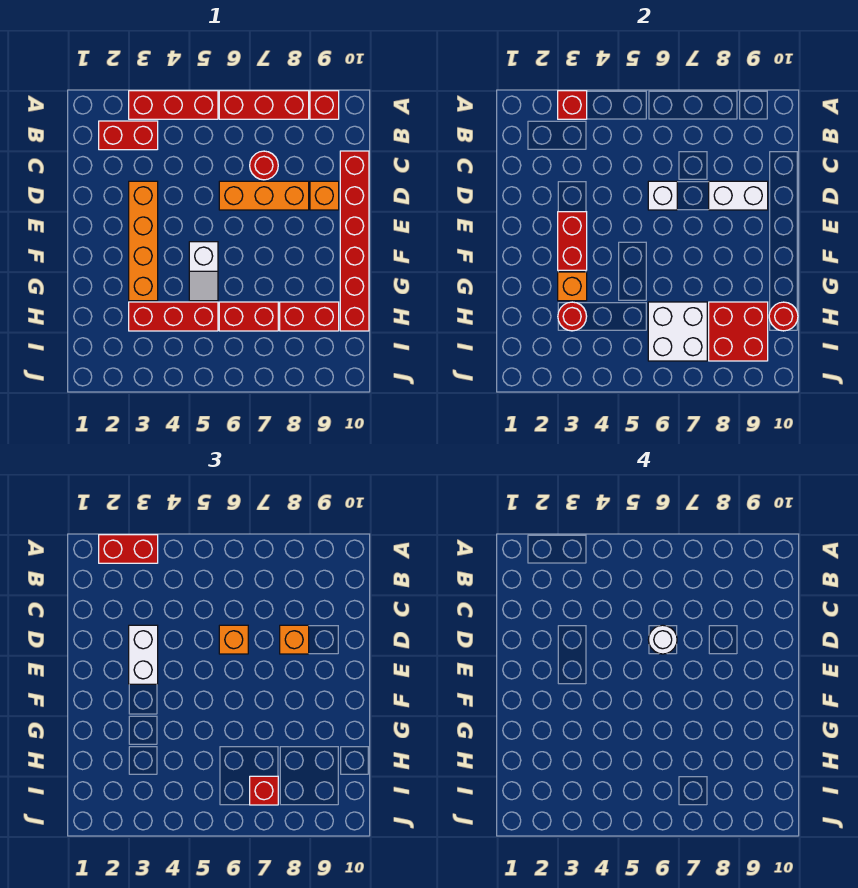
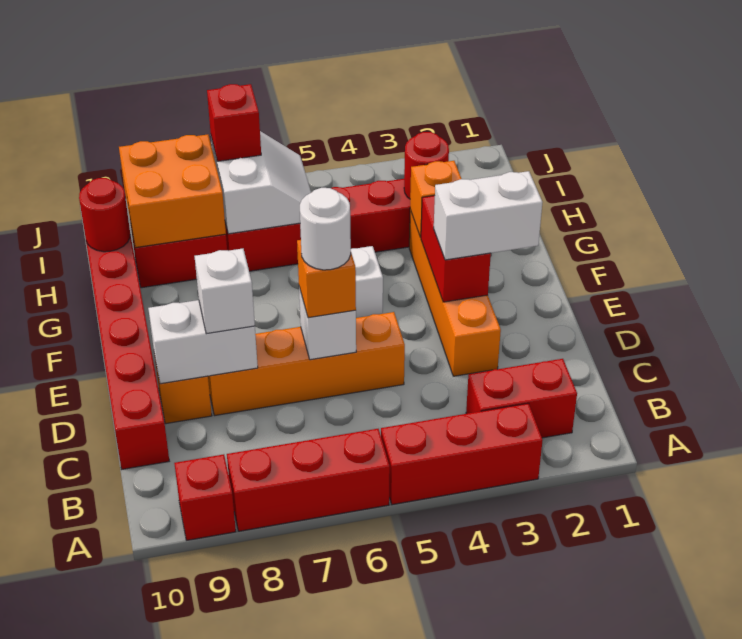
red 1x2 brick [99,535,158,563] -> none
red 1x1 brick [558,91,587,119] -> none
red 1x1 round brick [250,151,278,180] -> none
white 1x2 brick [129,625,158,684] -> white 1x2 brick turned to [434,171,543,260]
orange 1x3 brick [219,181,309,210] -> orange 1x4 brick [208,312,405,416]
orange 1x1 brick [280,625,309,654] -> white 1x1 brick [195,249,255,334]
white 2x2 brick [648,302,707,361] -> white 2x2 slope [211,131,311,234]
red 2x2 brick [709,302,768,361] -> orange 2x2 brick [119,134,226,248]

